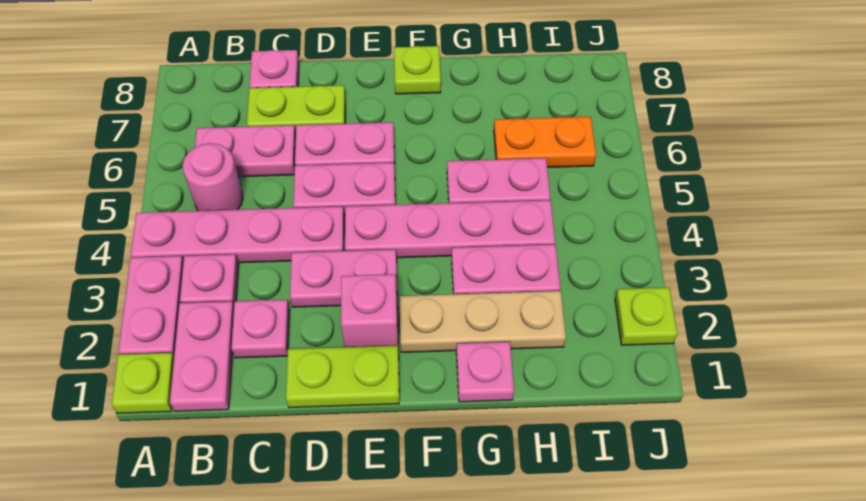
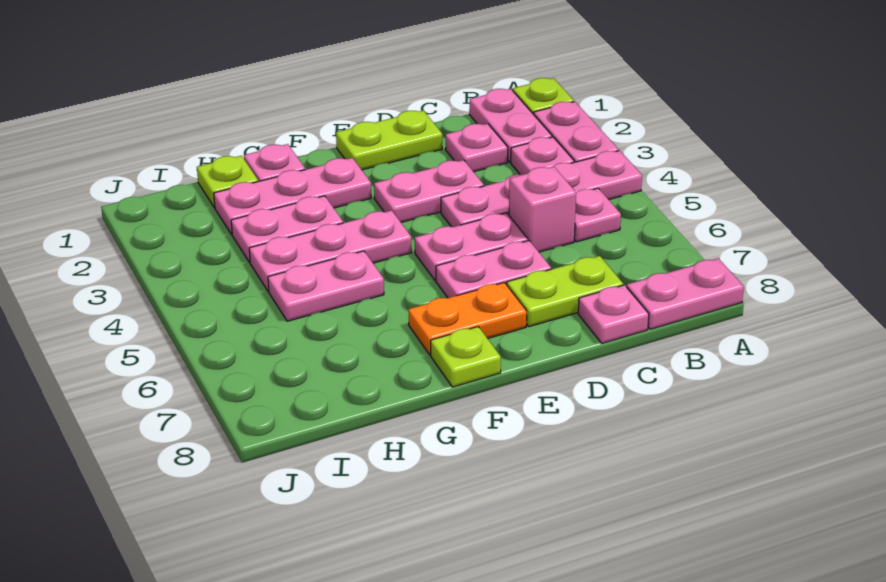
pink 1x1 round brick [183,143,243,211] -> pink 1x1 plate [574,188,621,242]
pink 1x2 plate [195,125,296,177] -> pink 1x2 plate moved to [627,258,744,329]
pink 1x1 brick [341,274,398,347] -> pink 1x1 brick moved to [509,167,576,252]
pink 1x4 plate [345,200,555,258] -> pink 1x3 plate [249,210,412,291]
tan 1x3 plate [399,291,566,352] -> pink 1x3 plate [214,158,371,235]
orange 1x2 plate [494,117,596,168] -> orange 1x2 plate moved to [408,283,527,355]
lime 1x1 plate [615,288,678,345] -> lime 1x1 plate moved to [197,156,258,208]

